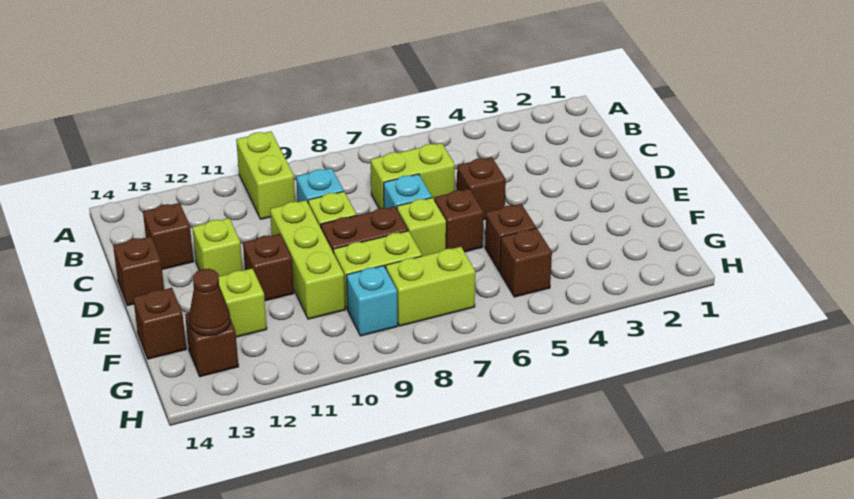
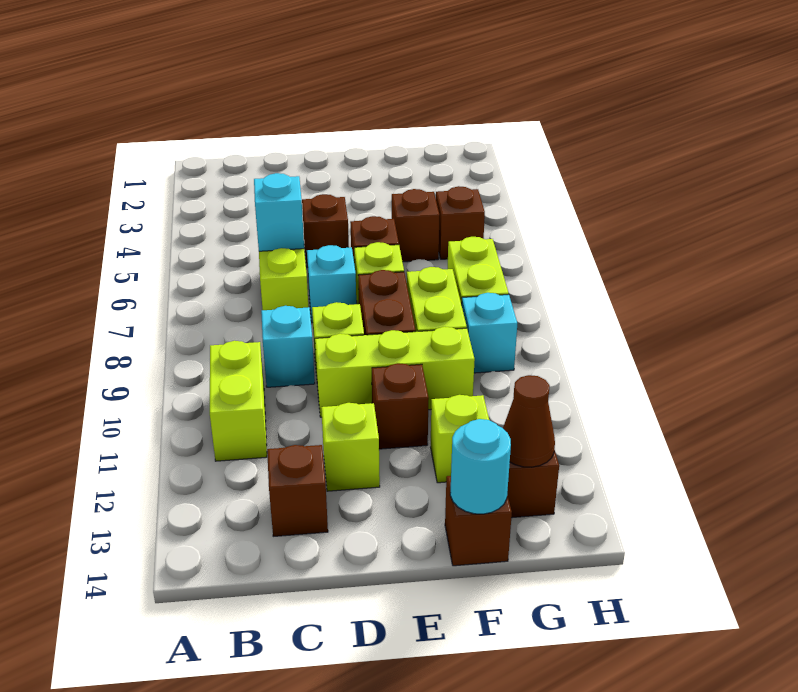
lime 1x2 brick [236,131,295,219] -> lime 1x2 brick turned to [210,341,267,461]
none -> cyan 1x1 brick [254,173,304,251]
brown 1x1 brick [113,236,164,306] -> none
none -> cyan 1x1 round brick [450,419,511,514]

